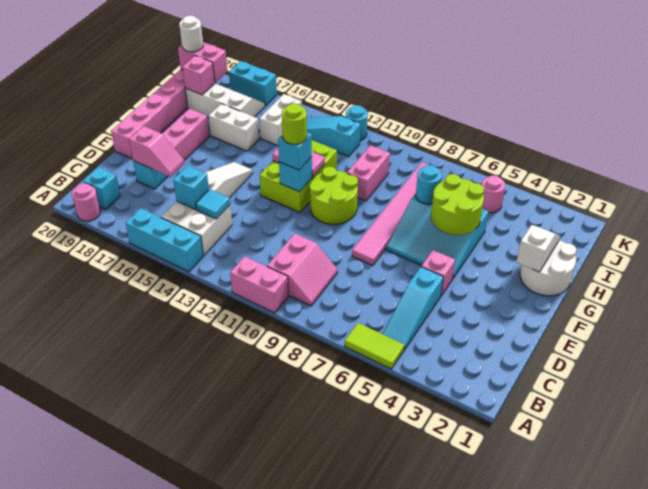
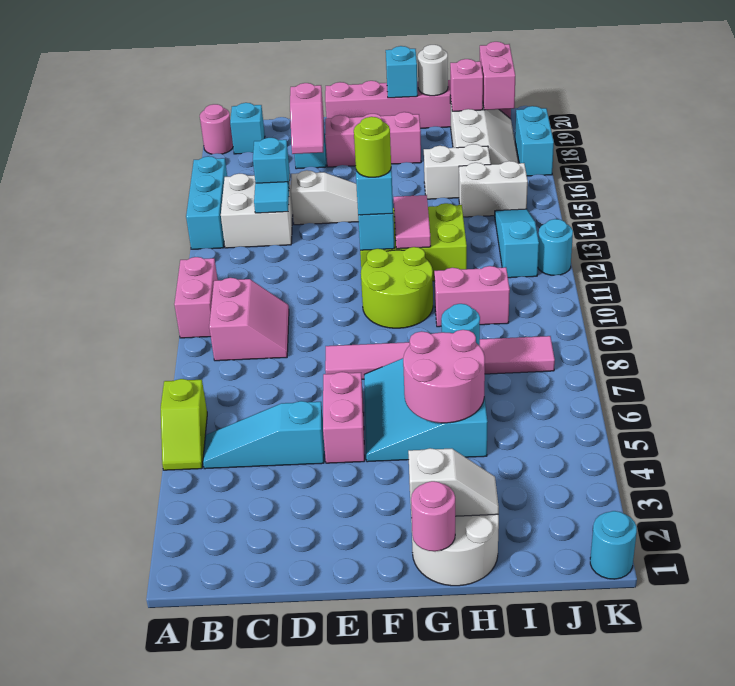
lime 1x2 tile [345,323,404,369] -> lime 1x2 slope [161,379,207,470]
pink 2x2 slope [267,234,338,306] -> pink 2x2 slope turned to [209,278,289,361]
pink 1x1 brick [421,250,455,296] -> pink 1x2 brick [323,372,365,463]
lime 2x2 round brick [431,174,484,235] -> pink 2x2 round brick [403,330,485,423]
none -> cyan 1x1 brick [386,46,418,98]
white 1x2 brick [209,104,259,151] -> white 1x2 brick turned to [424,144,491,199]
pink 1x1 round brick [482,175,505,213] -> pink 1x1 round brick moved to [411,481,455,551]
white 1x1 round brick [179,15,203,52] -> white 1x1 round brick moved to [418,45,448,96]
none -> cyan 1x1 round brick [590,511,637,579]

